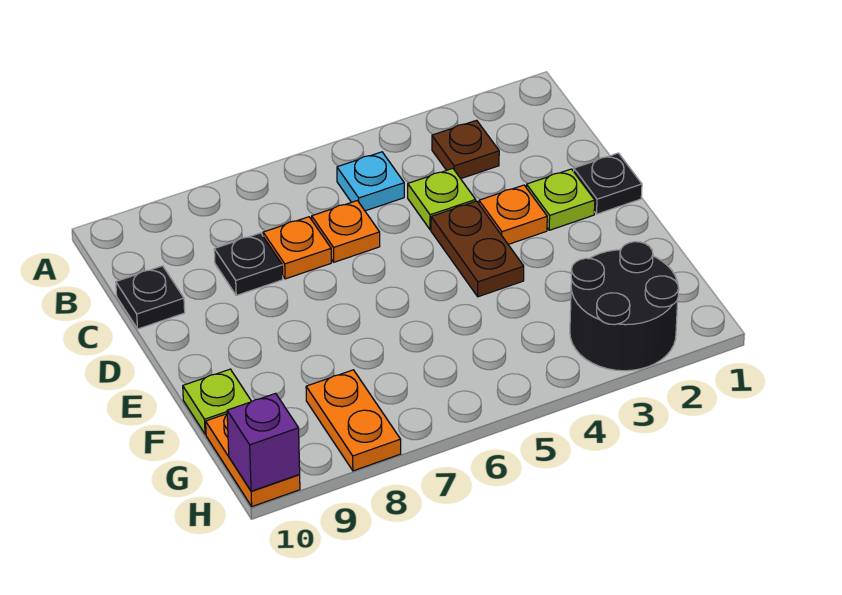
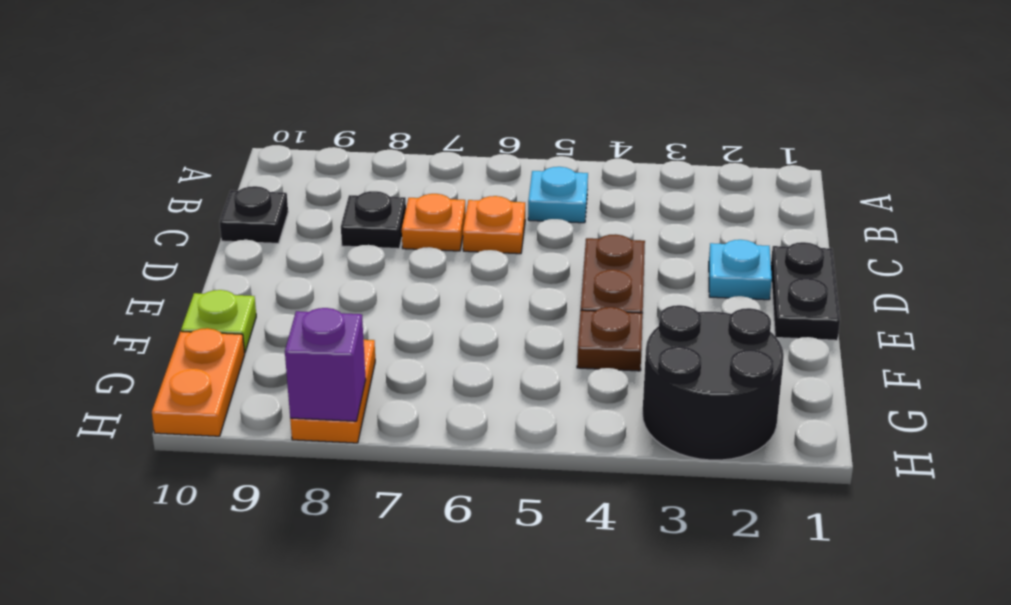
brown 1x1 plate [432,120,499,179] -> brown 1x1 plate moved to [577,307,643,371]
lime 1x1 plate [408,168,476,230] -> none
black 1x1 plate [574,153,642,214] -> black 1x2 plate [771,242,840,340]
lime 1x1 plate [526,169,595,230] -> cyan 1x1 plate [709,240,772,300]
orange 1x1 plate [479,185,547,244] -> none
purple 1x1 brick [227,393,300,491] -> purple 1x1 brick moved to [285,308,366,421]

